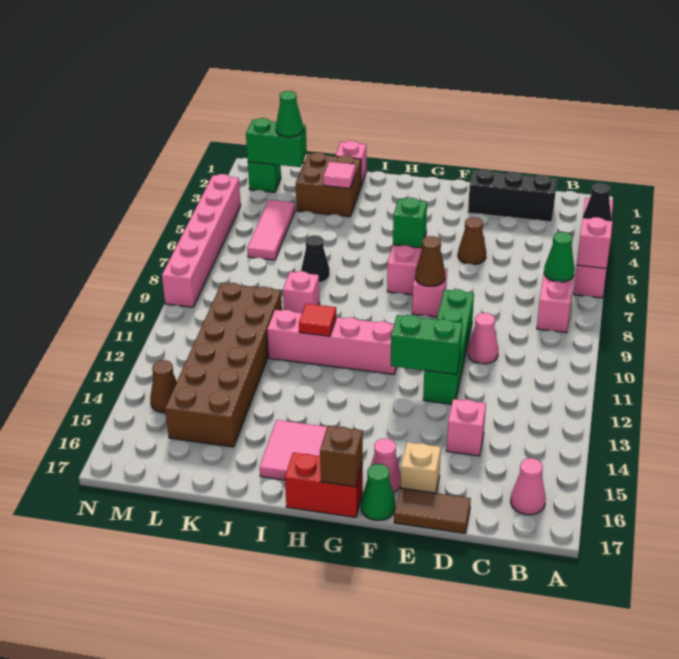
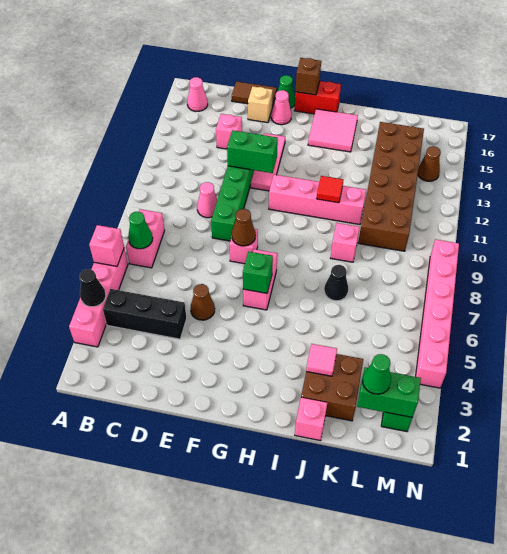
black 1x3 brick [468,169,557,222] -> black 1x3 brick moved to [103,289,187,339]
pink 1x3 tile [247,200,295,260] -> pink 1x3 tile moved to [251,133,285,191]

